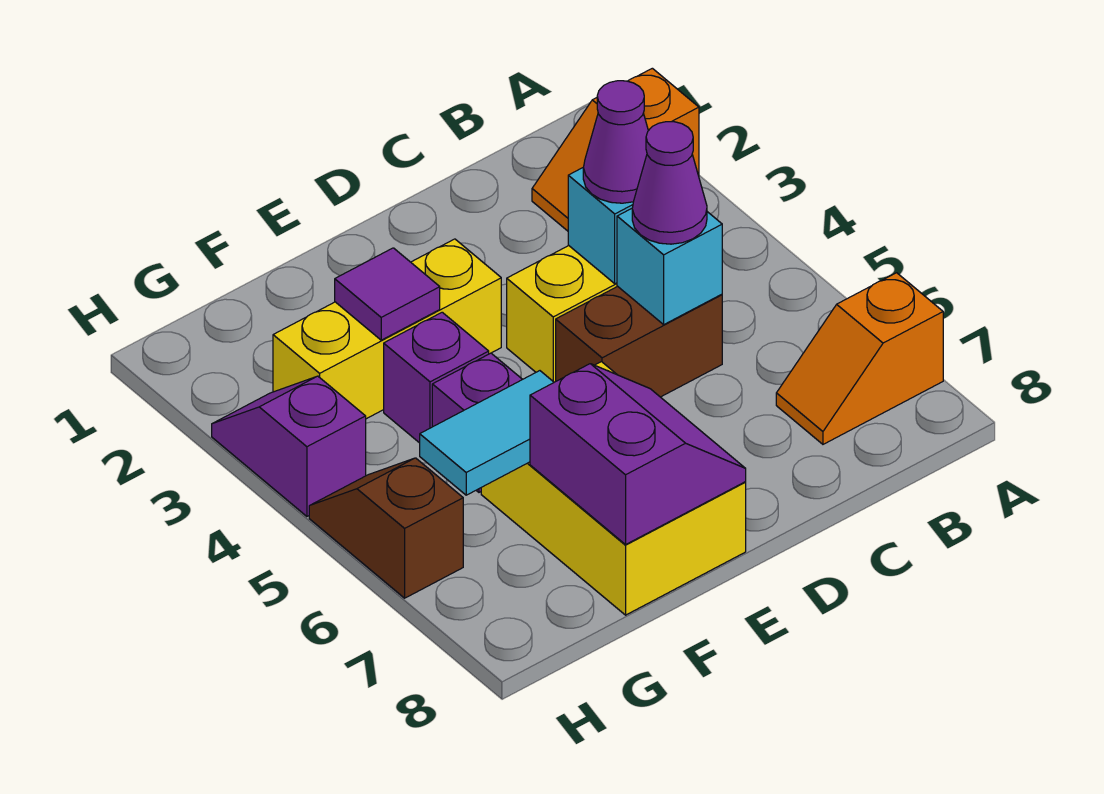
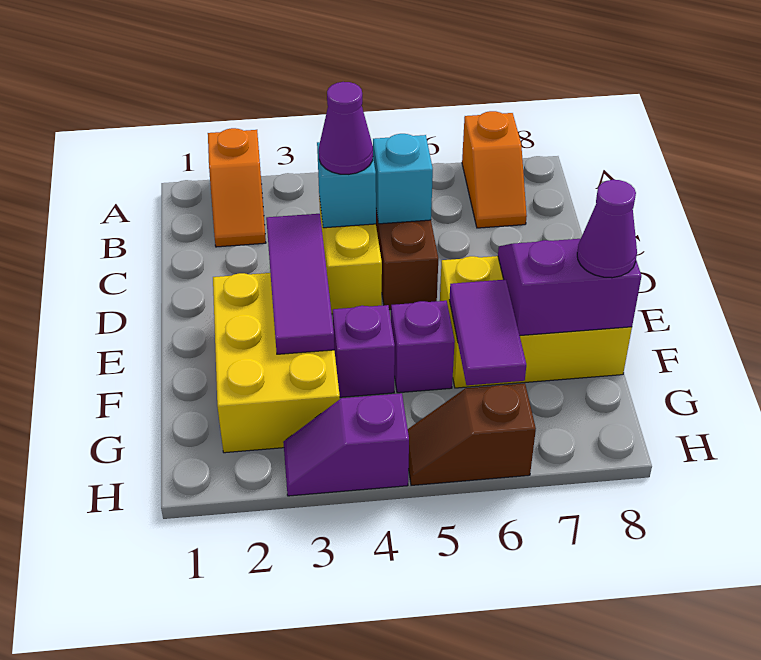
purple 1x1 cone [632,122,707,244] -> purple 1x1 cone moved to [577,180,637,278]
yellow 1x3 brick [273,239,501,419] -> yellow 2x3 brick [213,273,340,453]
purple 1x1 tile [335,248,440,340] -> purple 1x3 tile [266,214,334,354]
cyan 1x2 tile [420,371,554,495] -> purple 1x2 tile [449,280,526,385]

